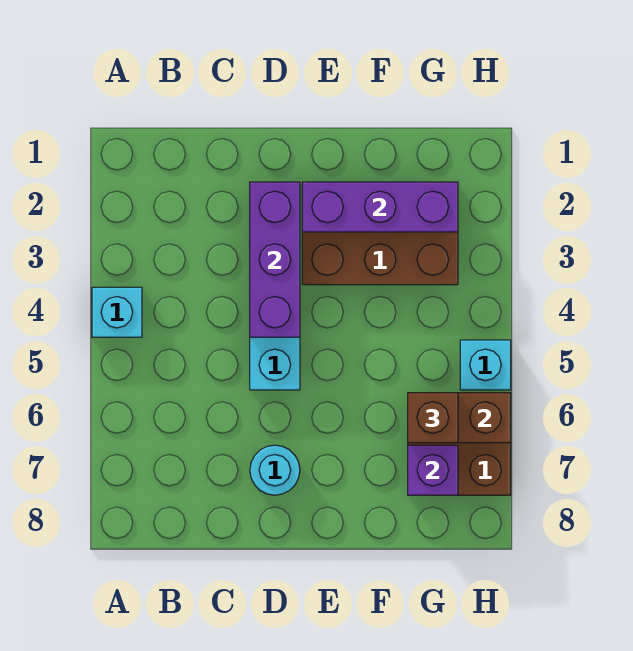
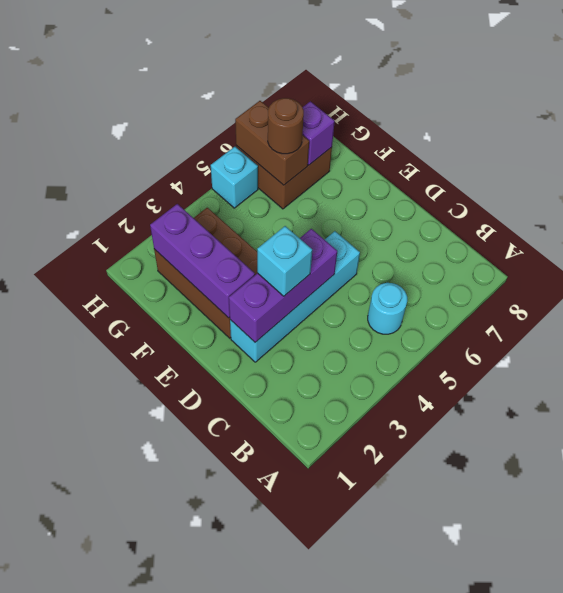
cyan 1x1 brick [92,287,142,337] -> cyan 1x1 brick moved to [257,226,312,296]
cyan 1x1 round brick [250,445,300,495] -> cyan 1x1 round brick moved to [368,283,407,334]
brown 1x1 brick [408,393,458,443] -> brown 1x1 round brick [268,98,304,154]

